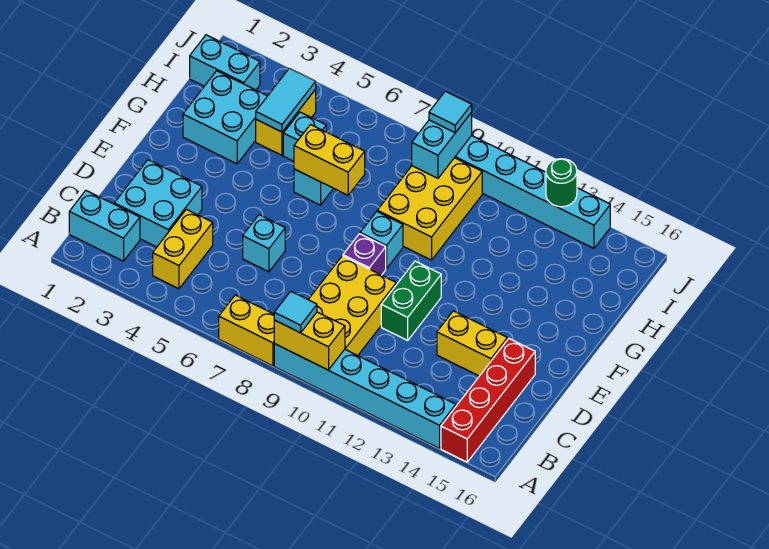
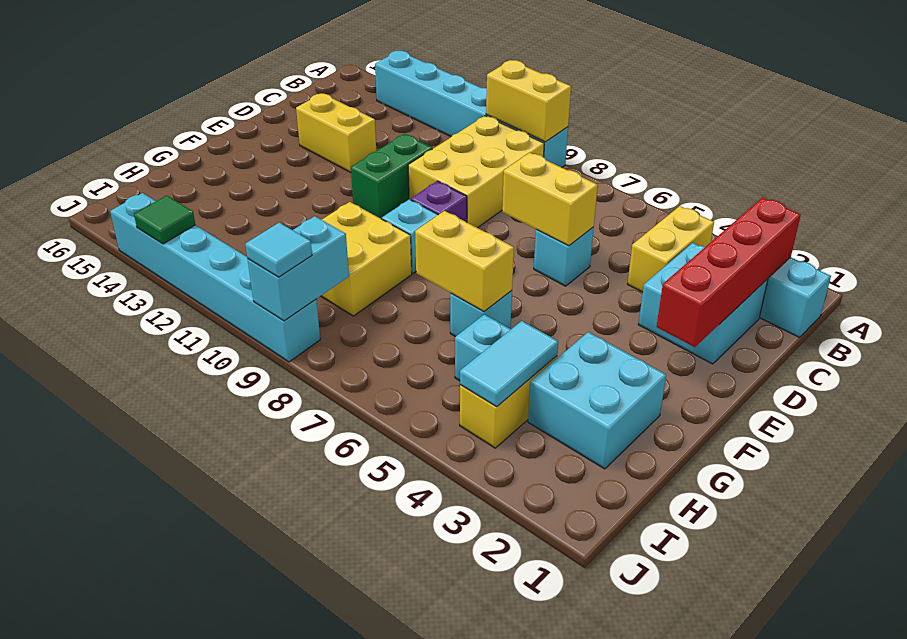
yellow 1x2 brick [219,295,274,366] -> yellow 1x2 brick moved to [502,152,598,246]
cyan 1x1 tile [274,291,317,333] -> none
red 1x4 brick [441,339,535,462] -> red 1x4 brick moved to [656,197,801,347]
yellow 2x3 brick [377,158,482,260] -> yellow 2x2 brick [321,202,412,316]
cyan 1x2 brick [190,35,260,90] -> none
green 1x1 round brick [546,159,577,207] -> green 1x1 tile [134,196,195,244]

